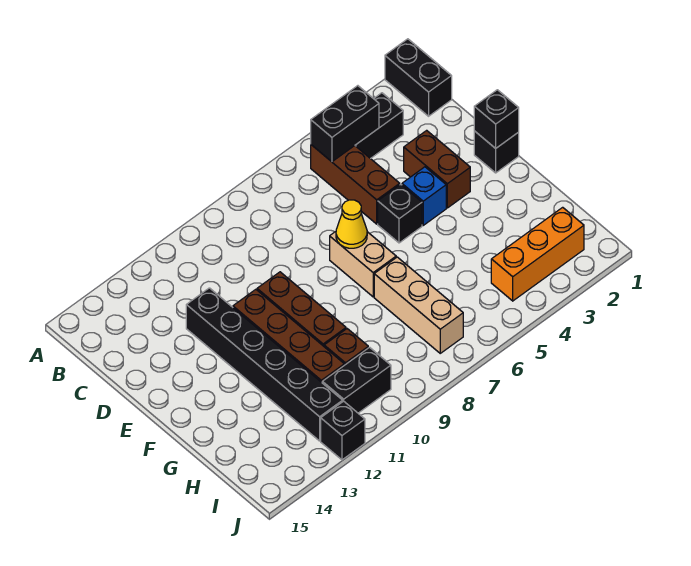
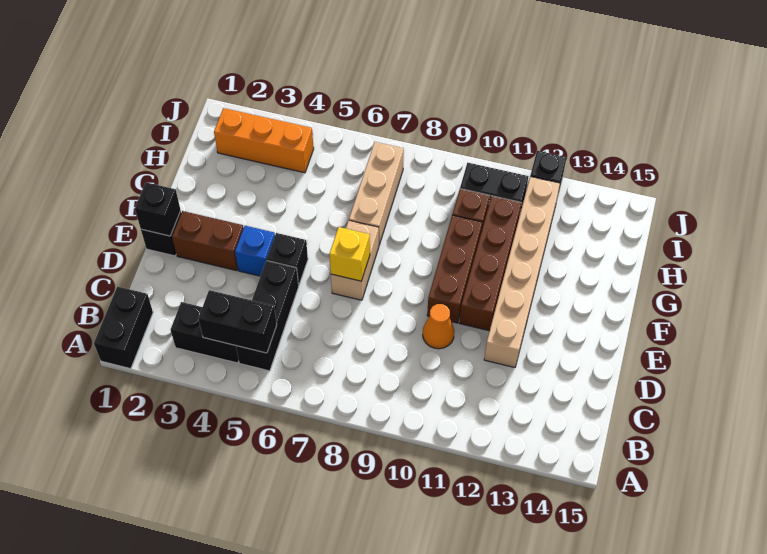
brown 1x3 brick [311,145,400,224] -> black 1x3 brick [236,260,299,371]
brown 1x2 brick [404,130,470,208] -> brown 1x2 brick turned to [172,211,244,271]
none -> orange 1x1 cone [423,304,454,349]
black 1x6 brick [186,288,343,441] -> tan 1x6 brick [484,176,560,368]
yellow 1x1 cone [336,200,367,248] -> yellow 1x1 brick [329,227,370,281]

